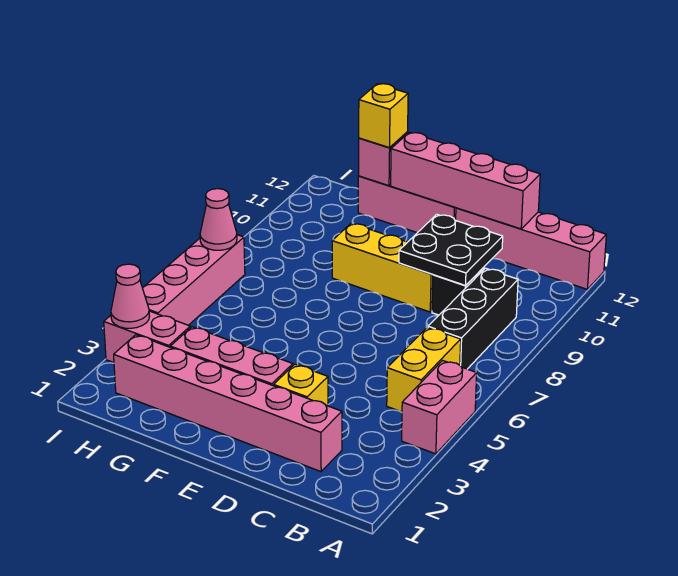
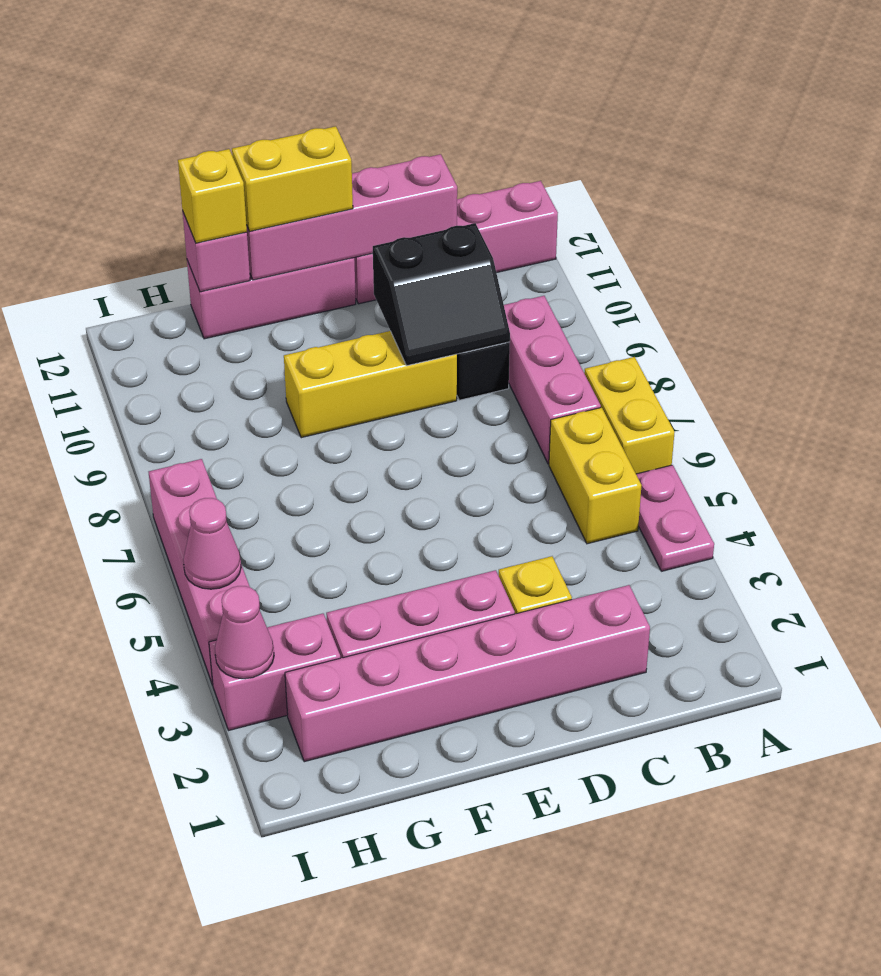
pink 1x2 brick [402,361,477,454] -> pink 1x2 plate [636,465,714,571]
none -> yellow 1x2 brick [584,357,675,474]
black 1x3 brick [428,268,518,369] -> pink 1x3 brick [504,296,601,464]
black 2x2 plate [399,215,503,286] -> black 2x2 slope [373,223,510,366]
none -> yellow 1x2 brick [232,126,353,232]
pink 1x1 cone [200,189,237,250] -> pink 1x1 cone moved to [183,498,241,589]

